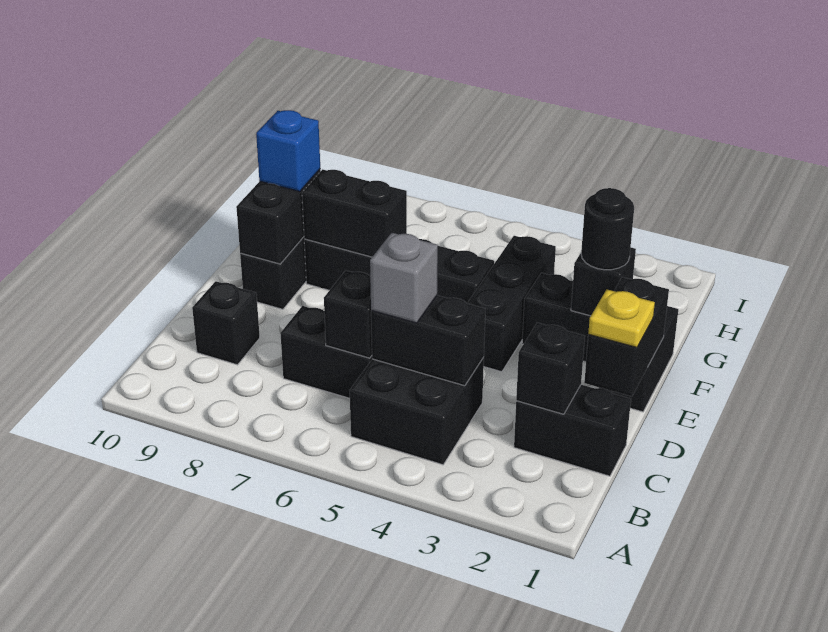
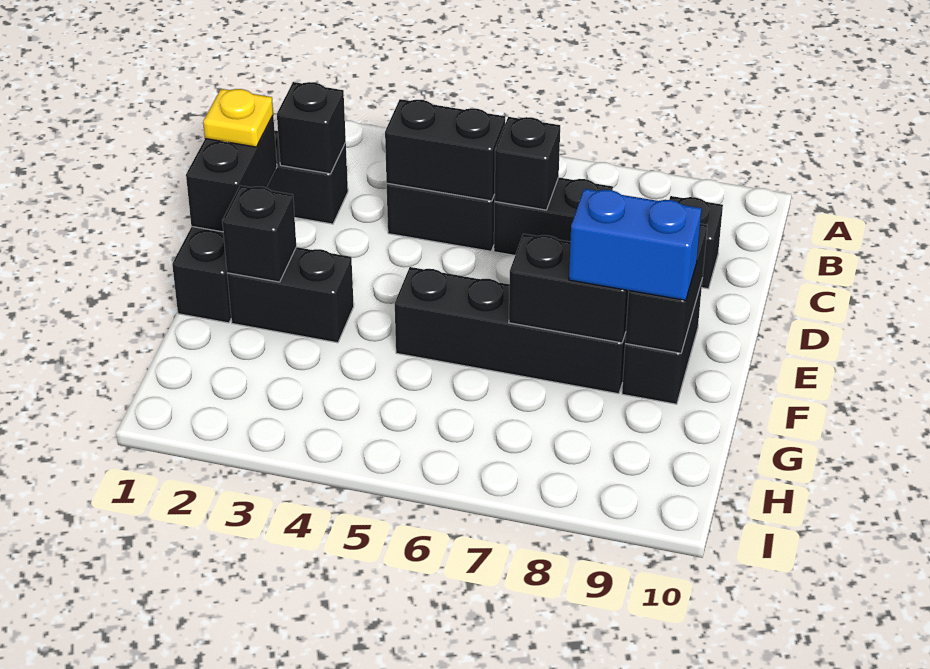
grey 1x1 brick [370,233,438,323] -> none
black 1x3 brick [467,236,556,372] -> none
black 1x1 round brick [581,188,634,270] -> none
blue 1x1 brick [256,110,320,191] -> blue 1x2 brick [569,189,701,300]

